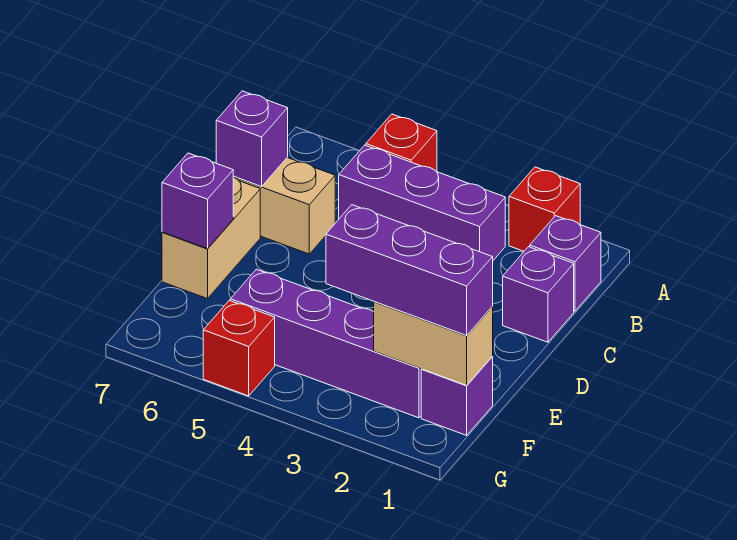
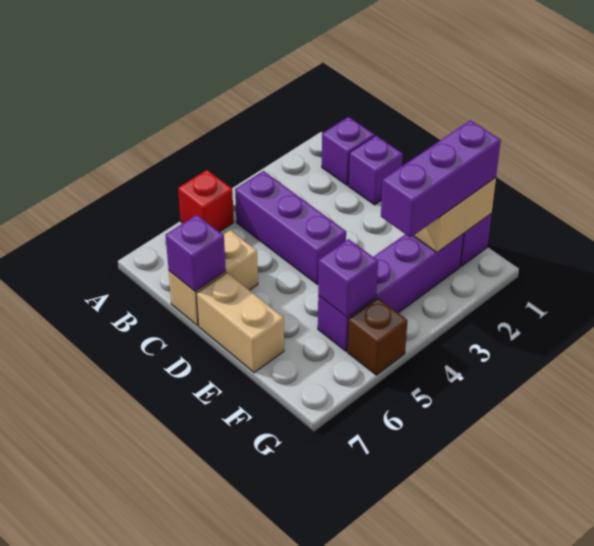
red 1x1 brick [509,167,580,251] -> none
purple 1x3 brick [339,145,505,260] -> purple 1x3 brick turned to [235,171,346,285]
purple 1x1 brick [162,153,233,249] -> purple 1x1 brick moved to [318,239,378,317]
red 1x1 brick [203,300,275,396] -> brown 1x1 brick [347,298,408,375]

